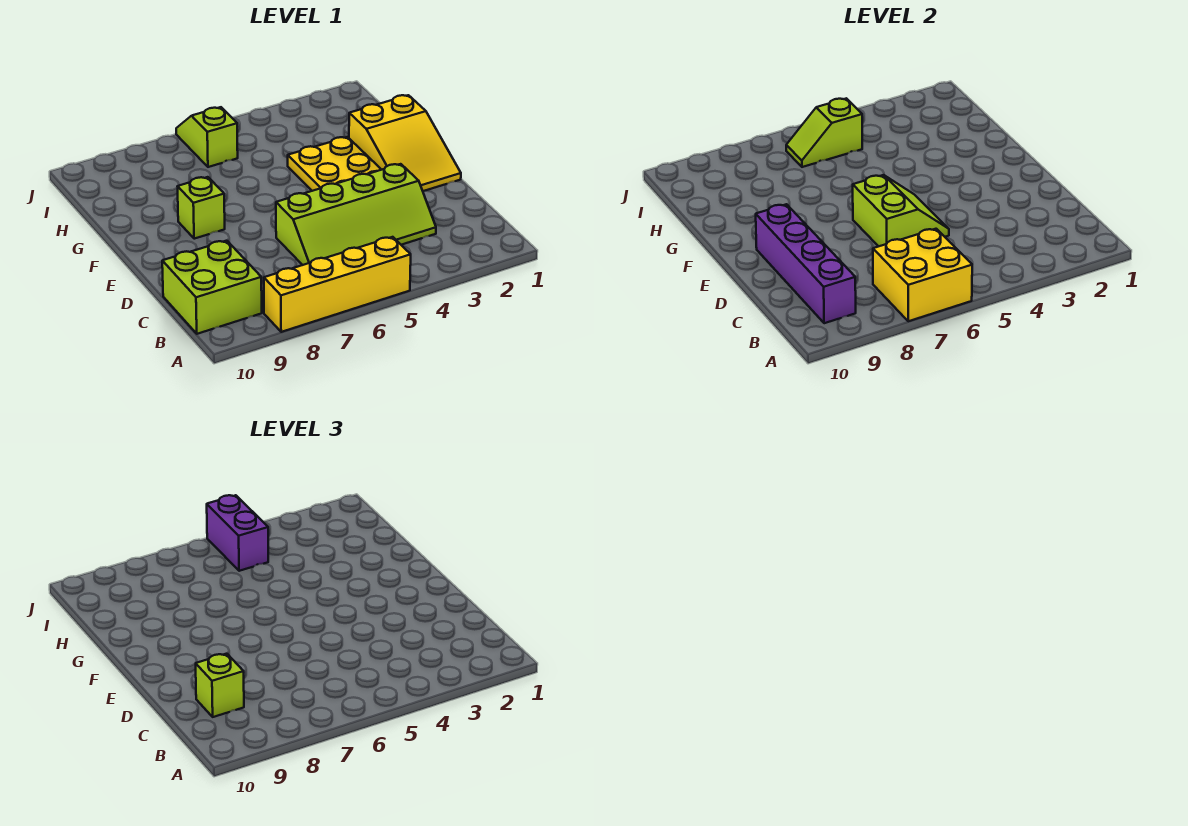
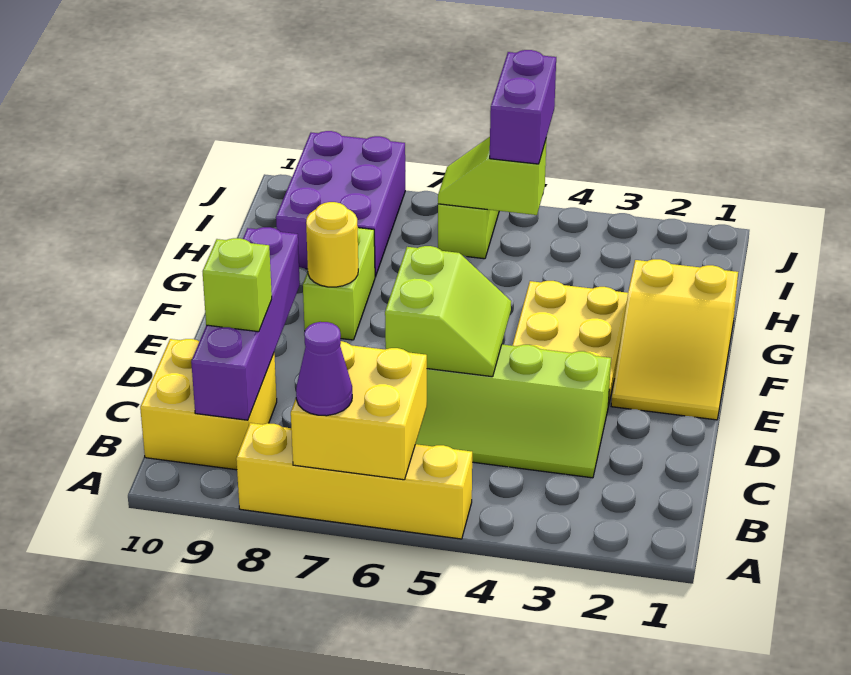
none -> purple 1x1 cone [296,322,352,416]
lime 2x2 brick [162,241,262,334] -> yellow 2x2 brick [140,339,277,470]
lime 1x1 brick [177,177,225,239] -> lime 1x2 brick [303,228,375,340]
none -> yellow 1x1 round brick [306,202,358,287]
none -> purple 2x3 brick [276,131,405,277]

